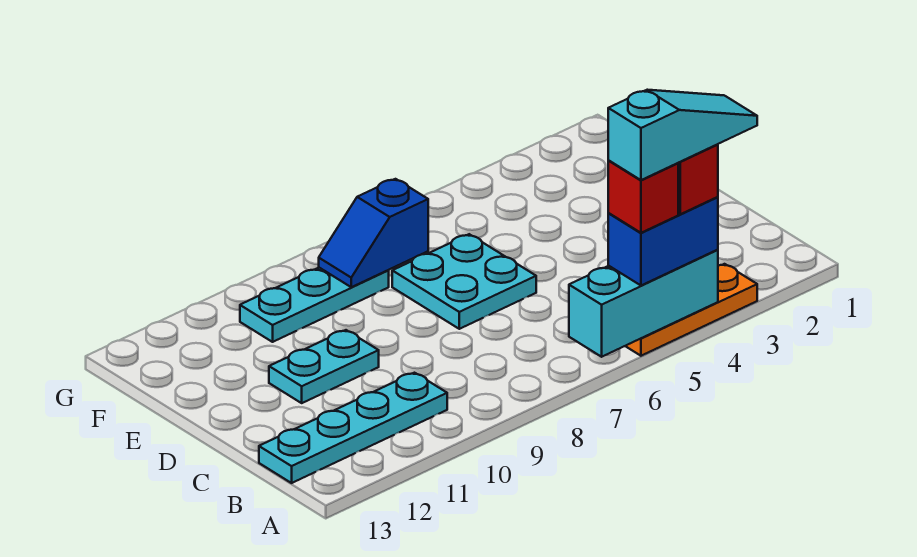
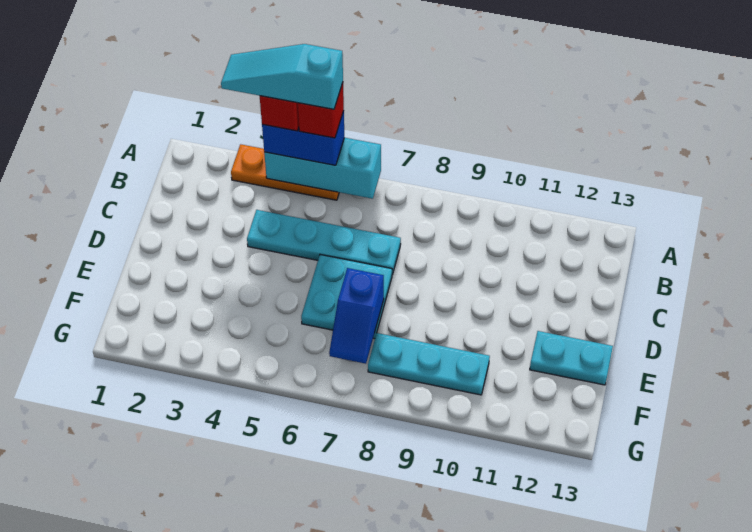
cyan 1x4 plate [259,373,447,483] -> cyan 1x4 plate moved to [247,210,401,275]
cyan 1x2 plate [269,330,379,403] -> cyan 1x2 plate moved to [530,331,613,385]
blue 1x2 slope [319,179,428,287] -> blue 1x2 slope turned to [329,268,384,364]

